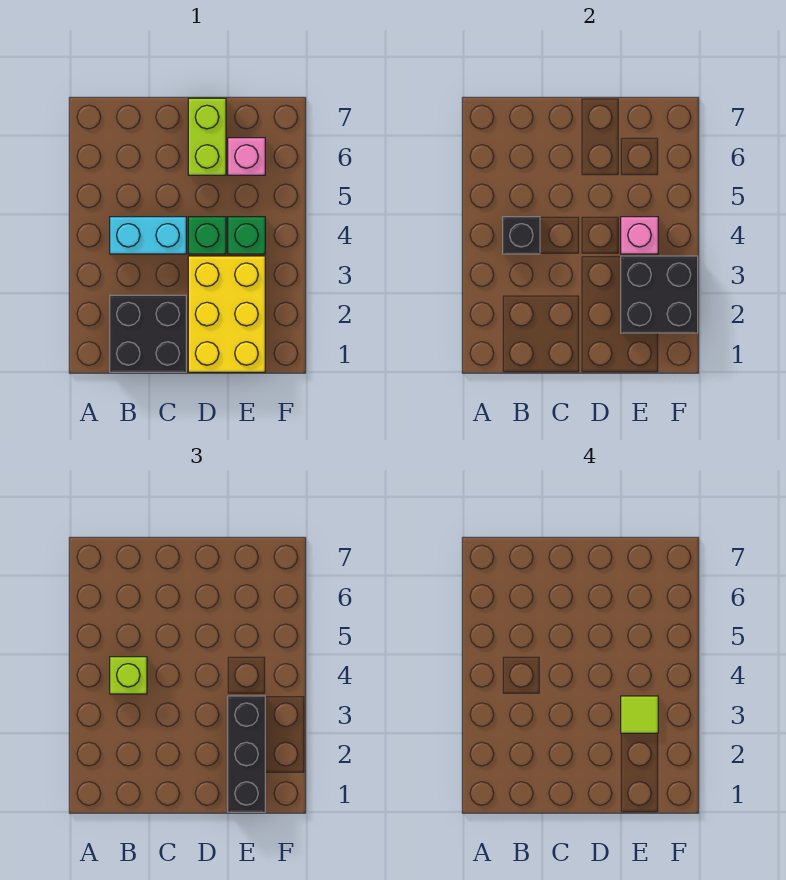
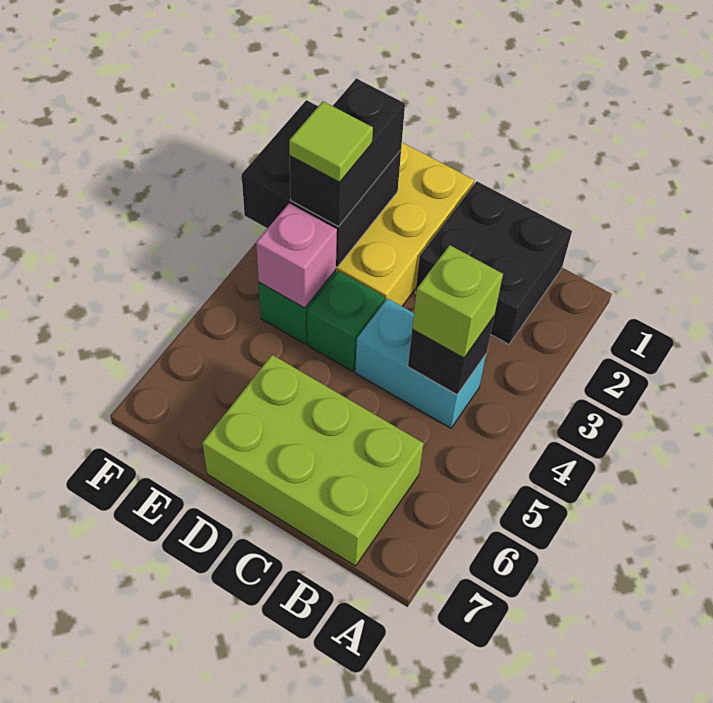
lime 1x2 brick [188,98,226,175] -> lime 2x3 brick [202,355,424,566]
black 1x3 brick [228,696,265,812] -> black 1x2 brick [290,78,405,227]
pink 1x1 brick [228,138,265,175] -> none

